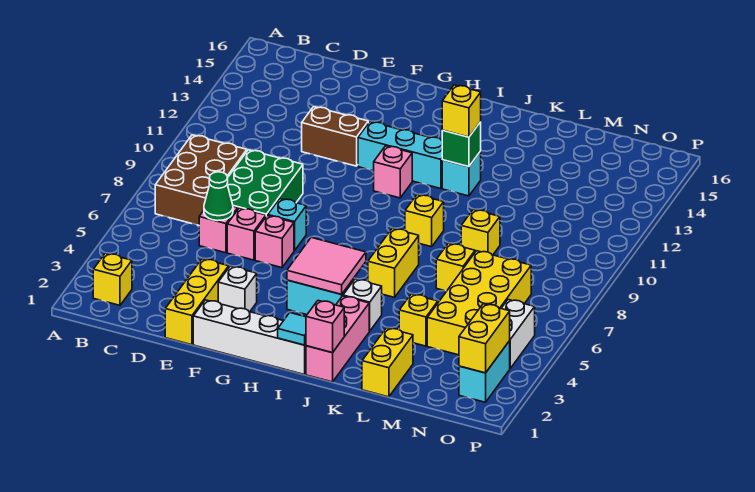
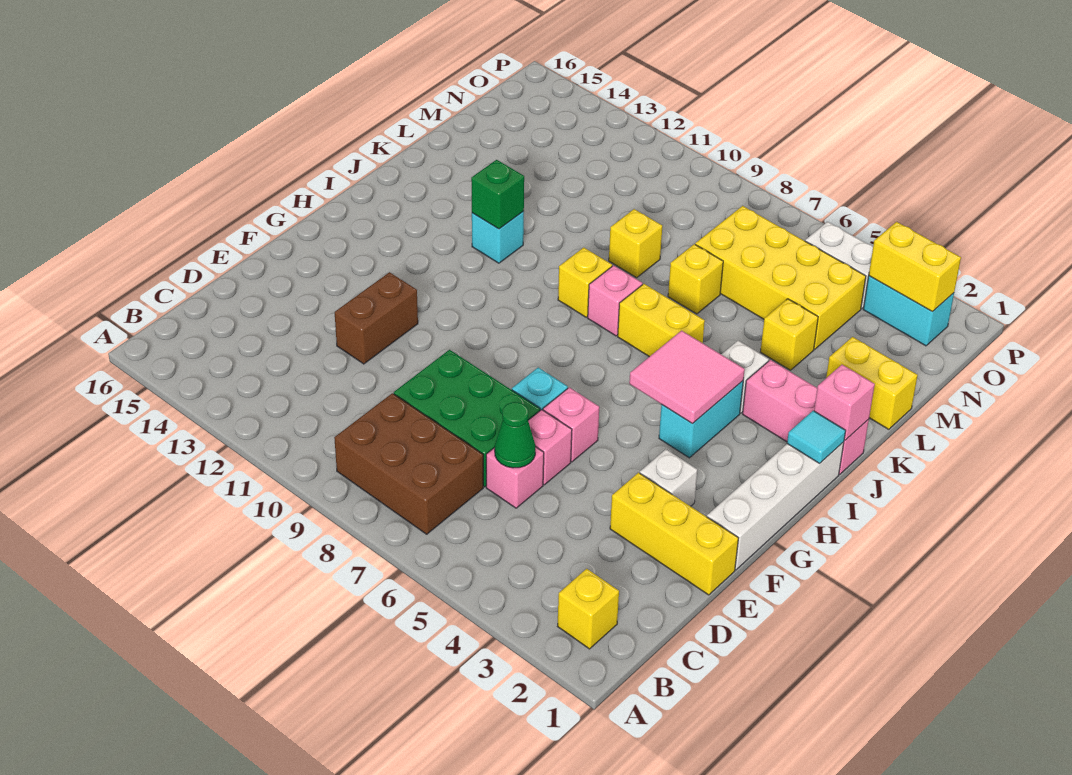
cyan 1x3 brick [358,122,442,189] -> none
pink 1x1 brick [374,146,412,198] -> pink 1x1 brick moved to [588,265,642,336]
yellow 1x1 brick [442,85,481,137] -> none

